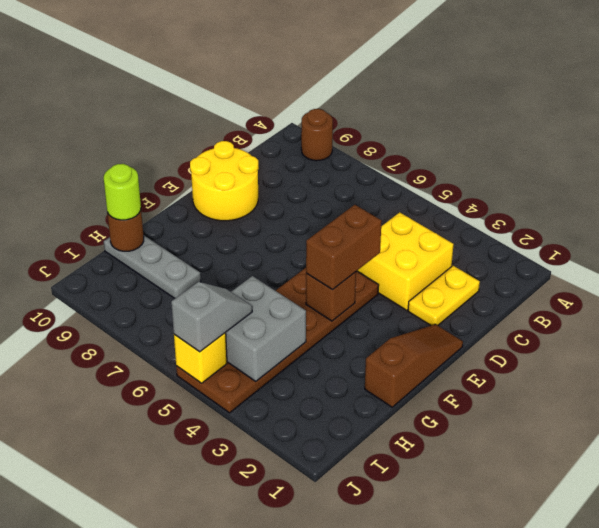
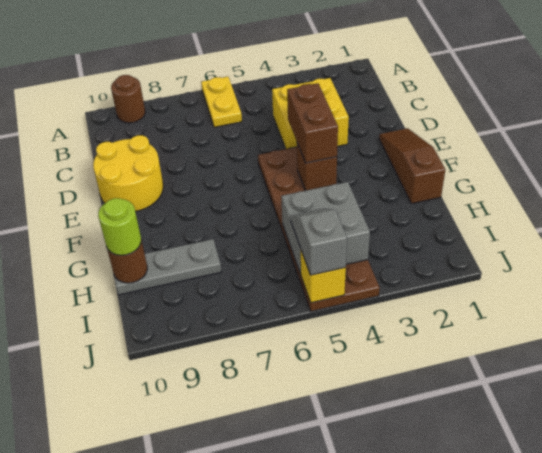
yellow 1x2 plate [408,266,480,326] -> yellow 1x2 plate moved to [201,77,242,127]

